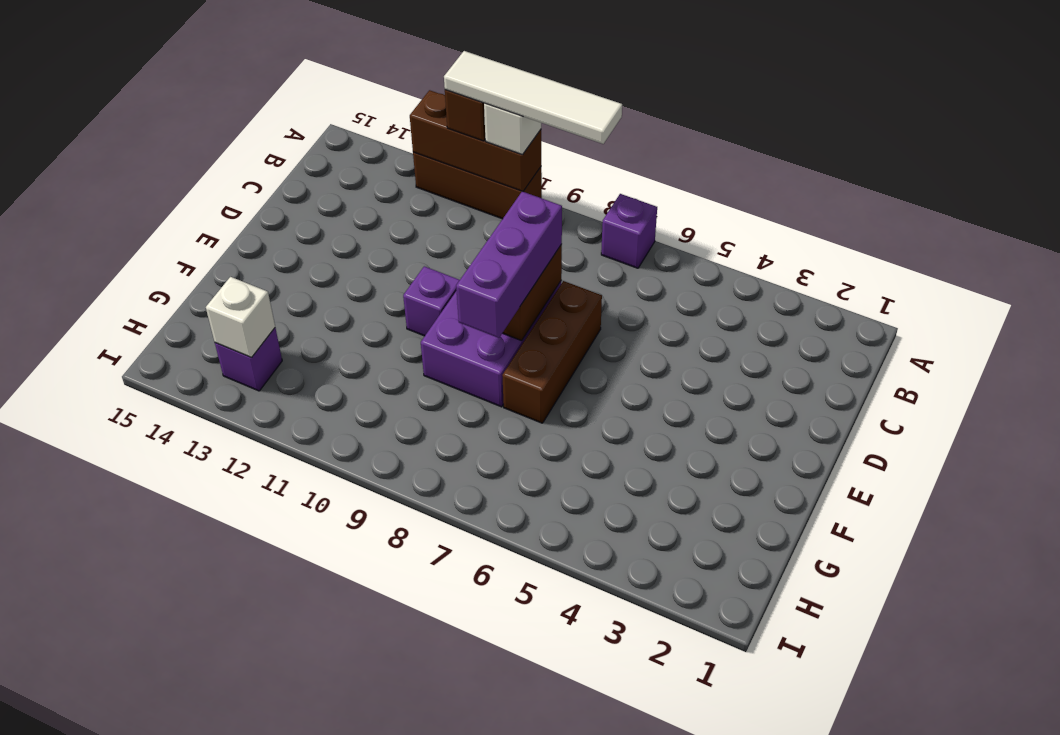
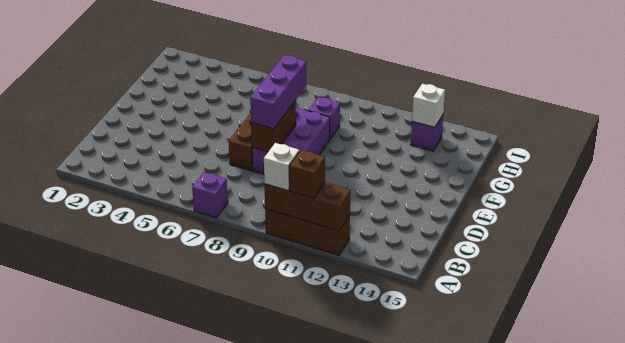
white 1x4 tile [444,51,622,144] -> none
purple 1x1 brick [403,266,460,336] -> purple 1x1 brick moved to [308,97,340,139]

